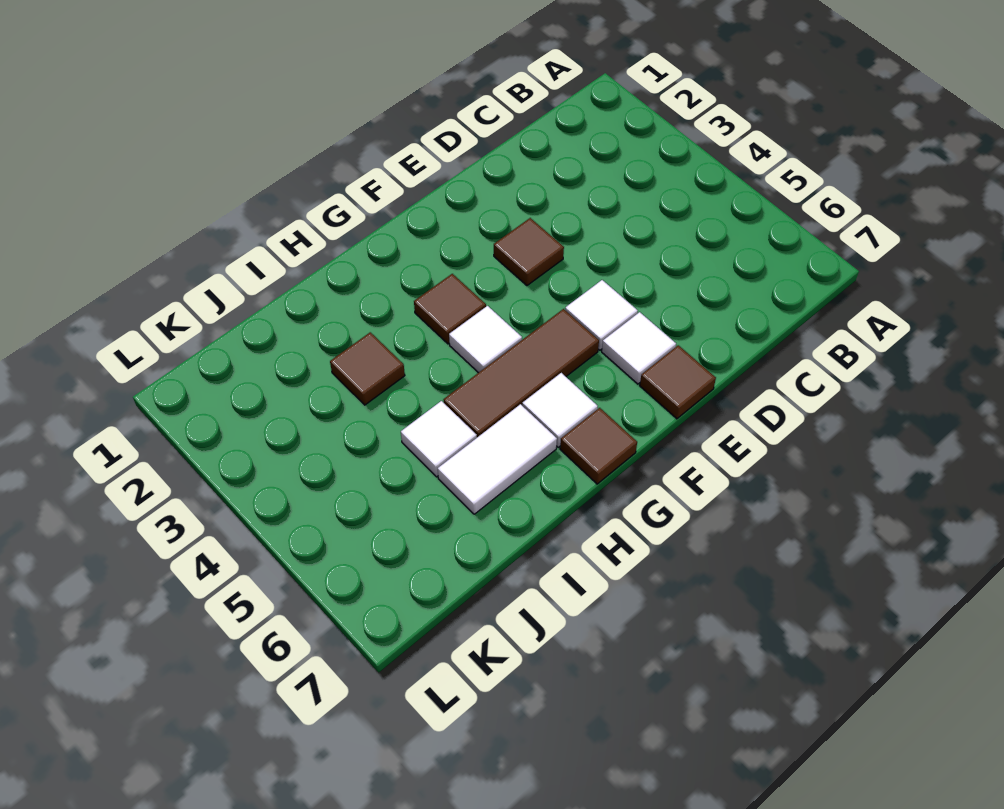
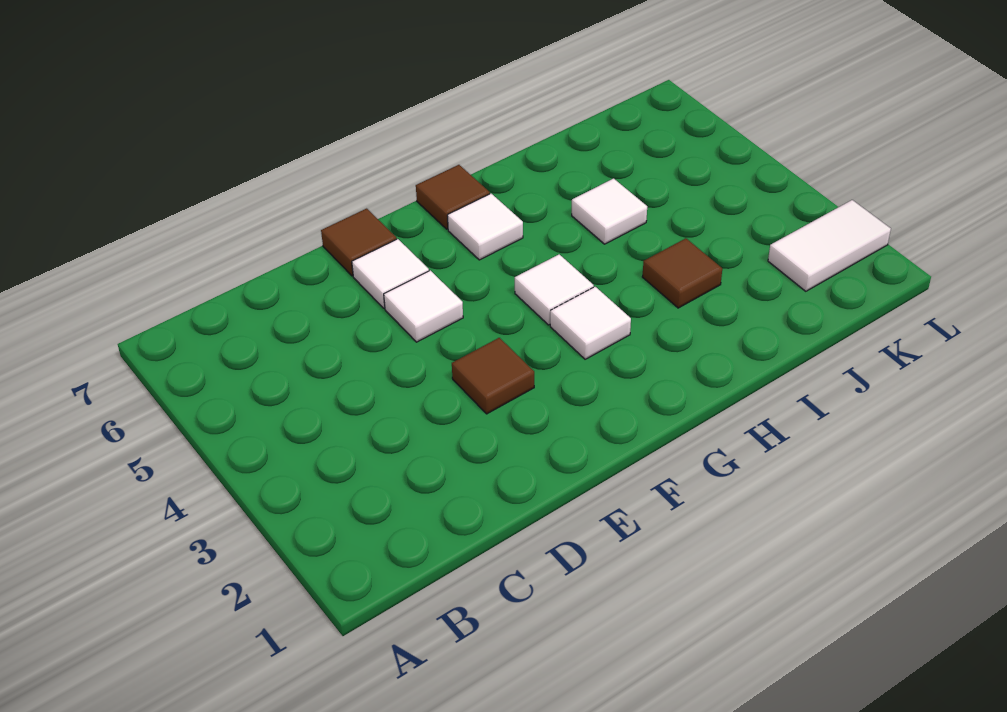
brown 1x3 tile [444,309,599,437] -> none
brown 1x1 tile [414,274,486,344] -> white 1x1 tile [550,287,631,359]
white 1x2 tile [438,404,557,514] -> white 1x2 tile moved to [768,200,891,291]

